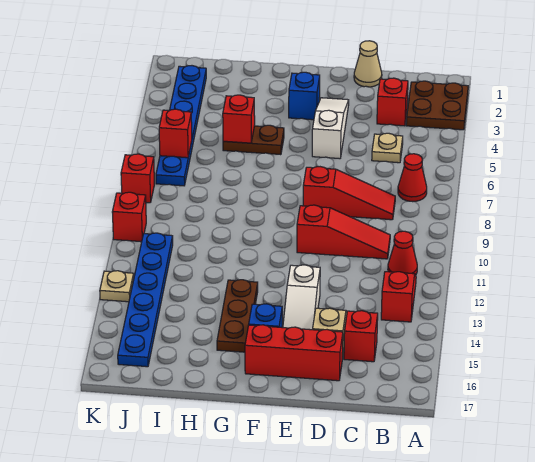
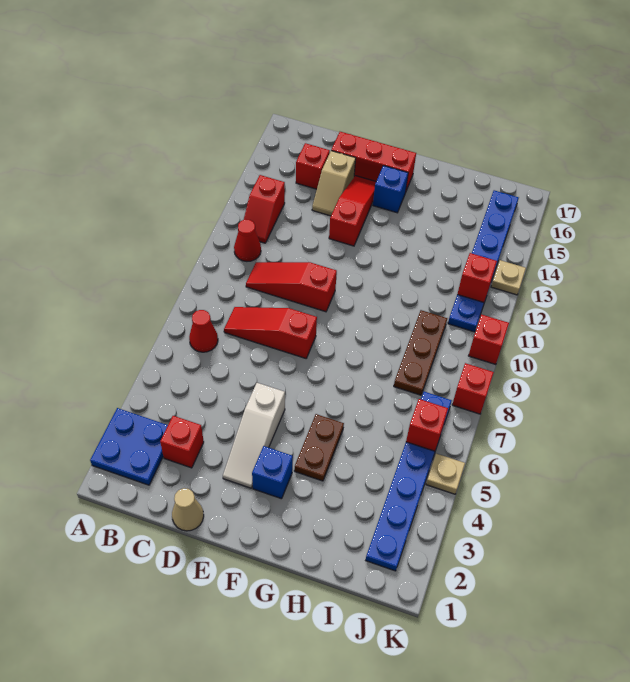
brown 2x2 plate [406,81,468,130] -> blue 2x2 plate [90,408,168,485]
tan 1x1 plate [372,133,403,163] -> tan 1x1 plate moved to [426,454,465,494]
white 1x3 slope [283,265,320,330] -> red 1x3 slope [329,176,376,246]
brown 1x2 plate [223,125,284,155] -> brown 1x2 plate turned to [294,414,344,481]
brown 1x3 plate [217,280,258,352] -> brown 1x3 plate moved to [394,310,447,395]
red 1x1 brick [223,95,255,143] -> red 1x1 brick moved to [457,253,497,302]

